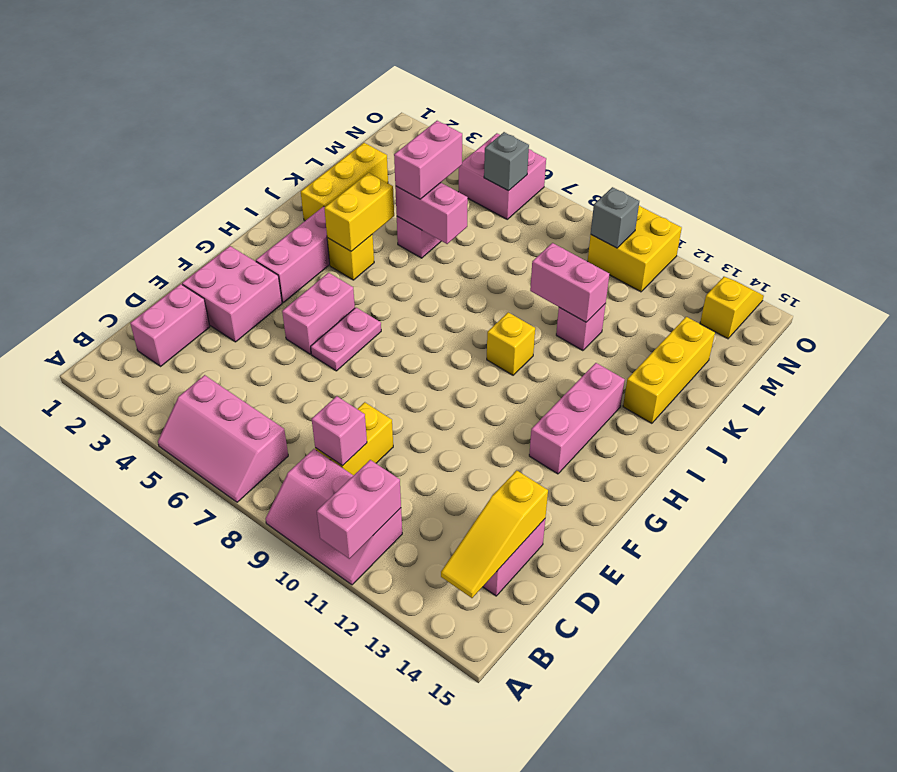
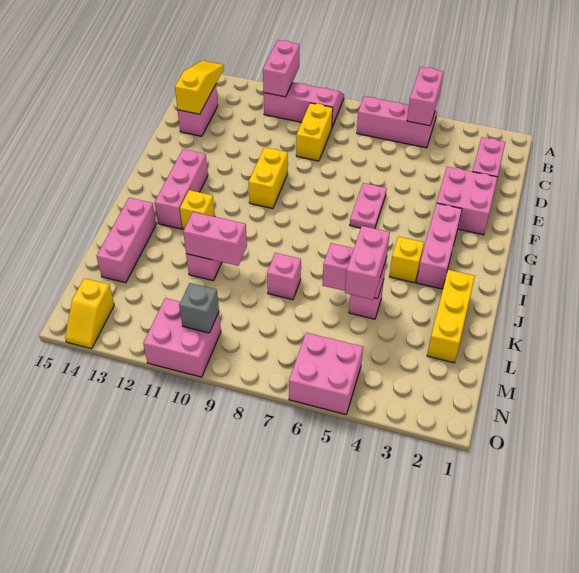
pink 1x1 brick [312,396,367,466] -> pink 1x1 brick moved to [267,253,301,300]
pink 1x2 brick [282,273,355,354] -> pink 1x2 brick moved to [407,67,443,126]
yellow 1x2 brick [324,173,394,251] -> yellow 1x2 brick moved to [248,147,288,208]
yellow 1x1 brick [487,312,535,375] -> yellow 1x1 brick moved to [180,190,215,230]
yellow 1x3 brick [623,317,715,423] -> pink 1x3 brick [97,198,156,283]
grey 1x1 brick [484,132,529,191] -> none
yellow 2x2 brick [588,206,682,292] -> pink 2x2 brick [143,298,221,377]

